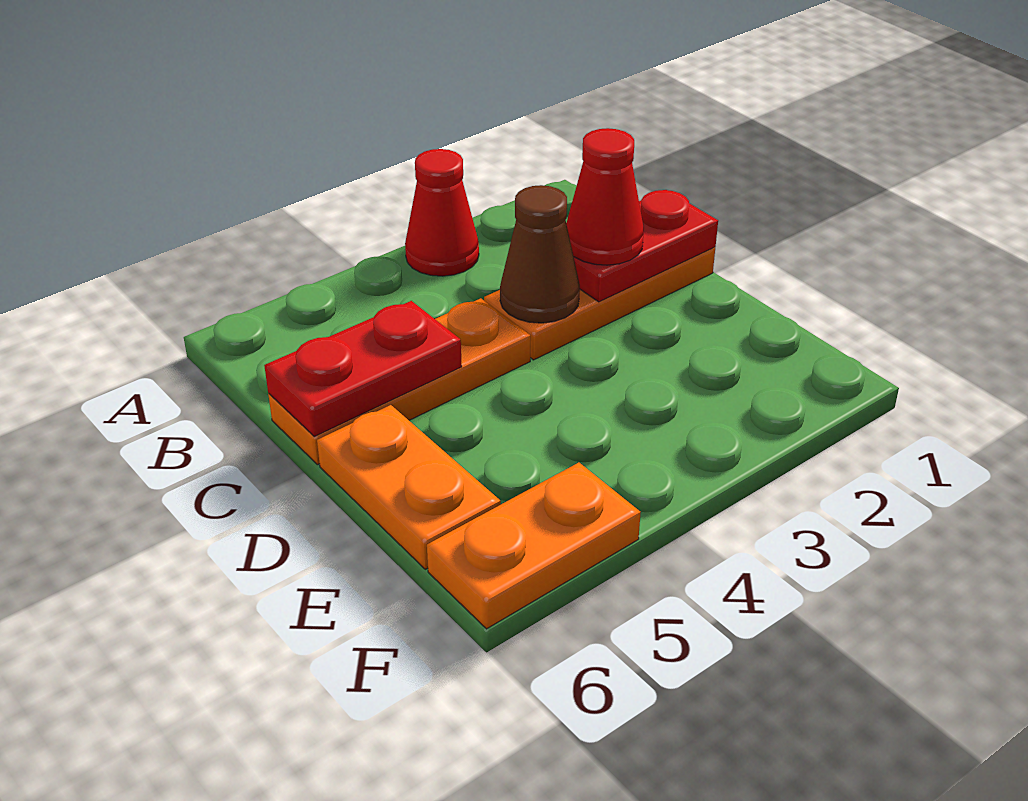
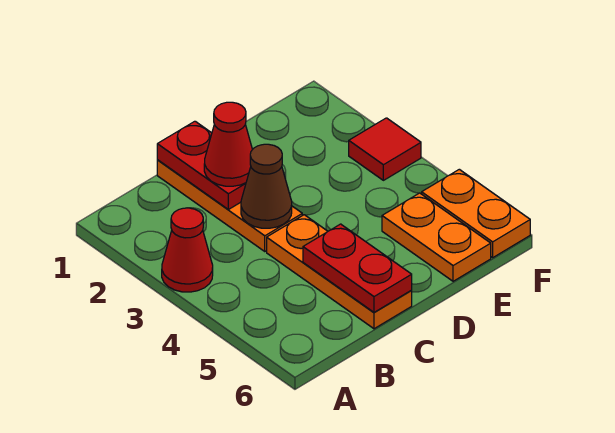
orange 1x2 plate [317,405,501,569] -> orange 1x2 plate turned to [382,193,491,281]
none -> red 1x1 tile [349,118,421,180]

